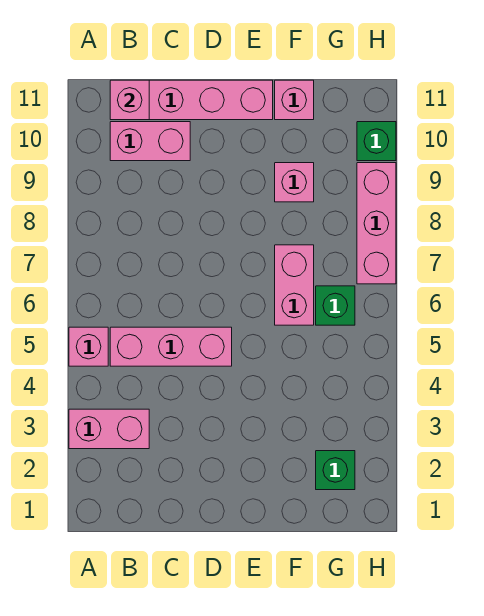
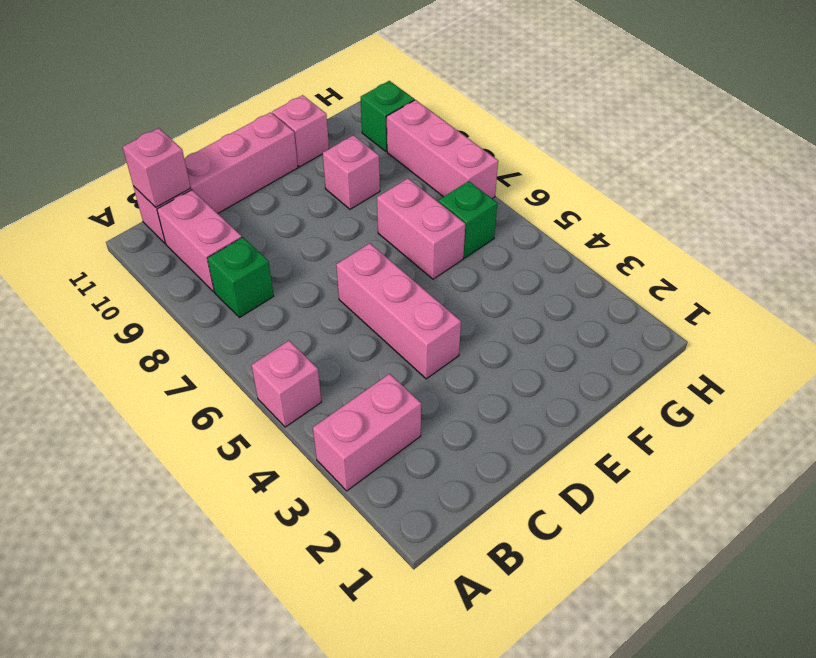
pink 1x3 brick [110,327,232,366] -> pink 1x3 brick turned to [336,243,461,379]
pink 1x2 brick [110,122,190,161] -> pink 1x2 brick turned to [157,190,242,292]
green 1x1 brick [316,451,355,490] -> green 1x1 brick moved to [207,237,274,318]

